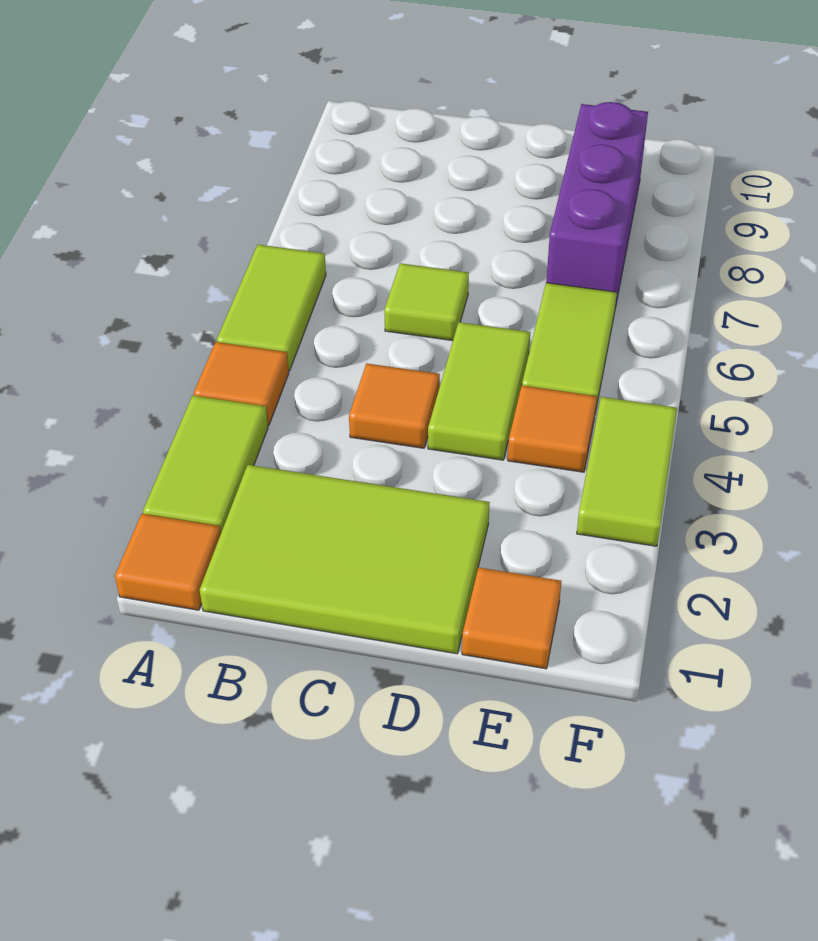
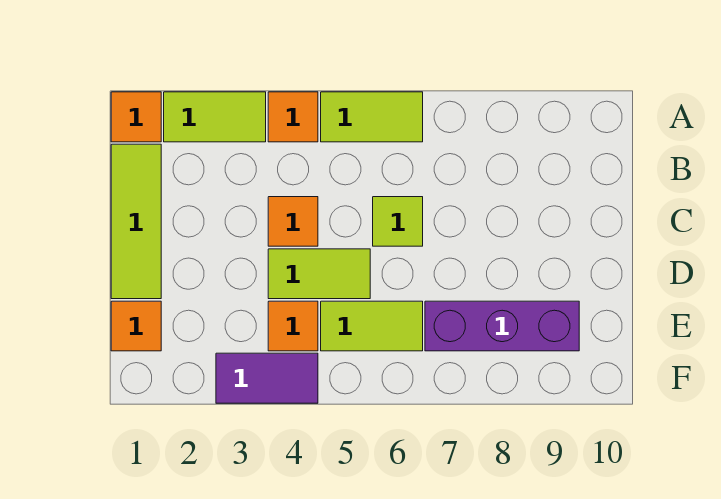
lime 2x3 tile [200,465,490,654] -> lime 1x3 tile [111,144,161,299]
lime 1x2 tile [577,397,677,546] -> purple 1x2 tile [216,353,318,403]

